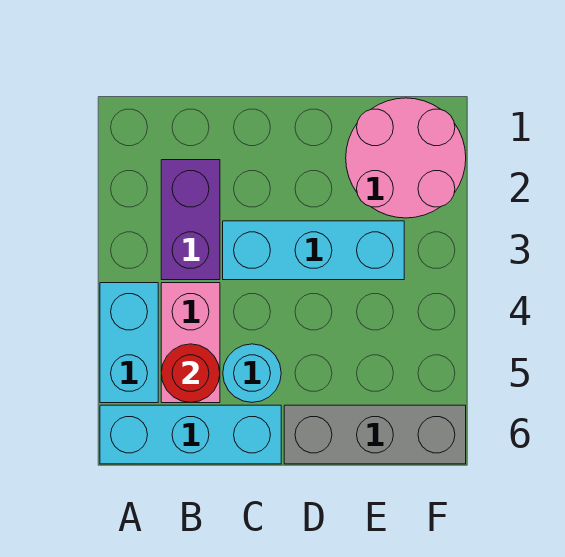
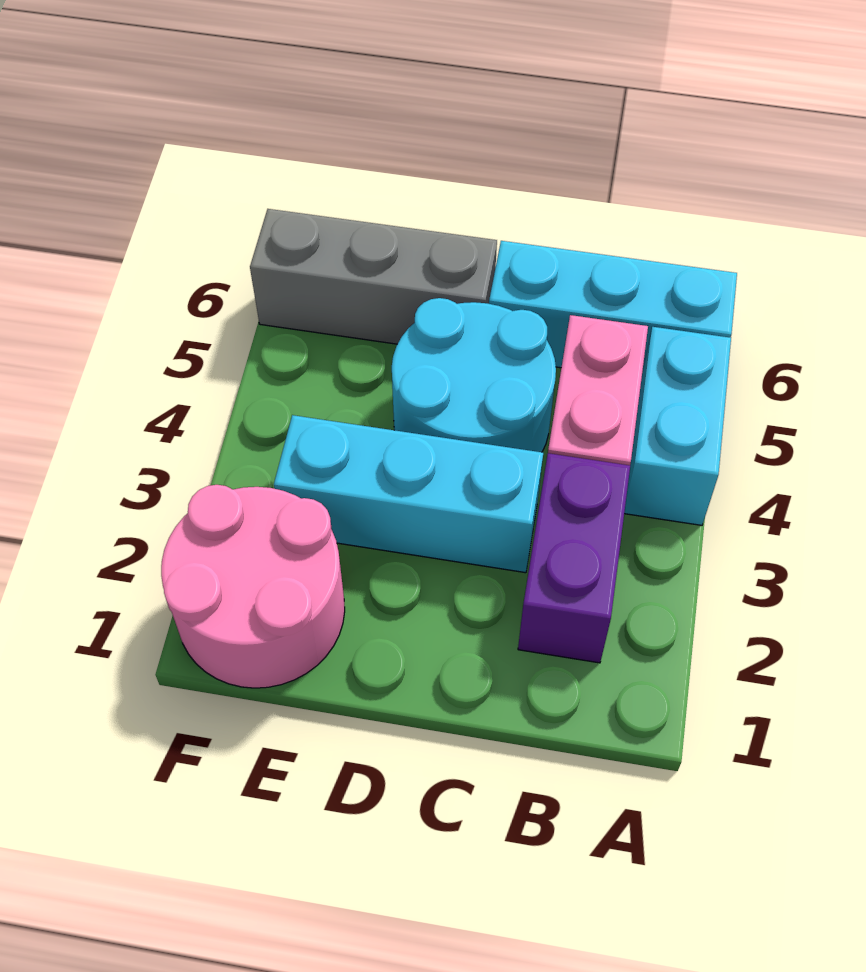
red 1x1 round brick [161,344,220,403] -> none
cyan 1x1 round brick [223,344,281,402] -> cyan 2x2 round brick [392,298,556,452]

